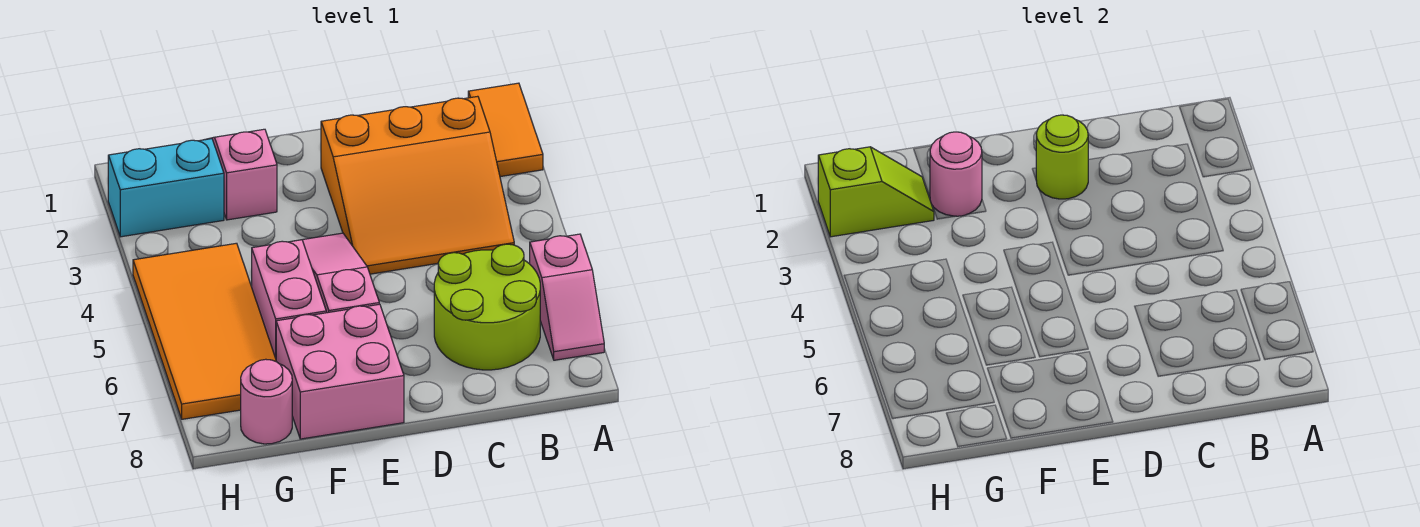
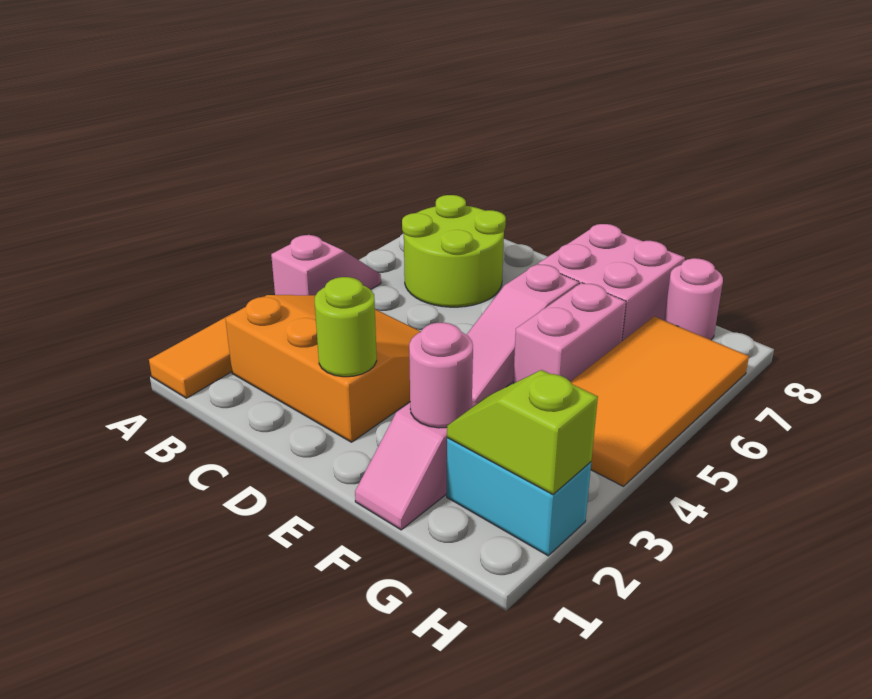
pink 1x2 slope [530,234,604,360] -> pink 1x2 slope moved to [271,235,381,295]

